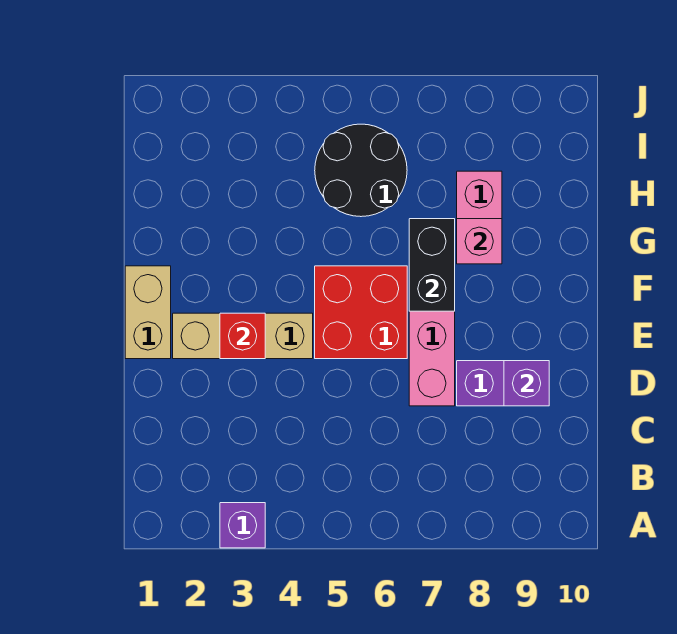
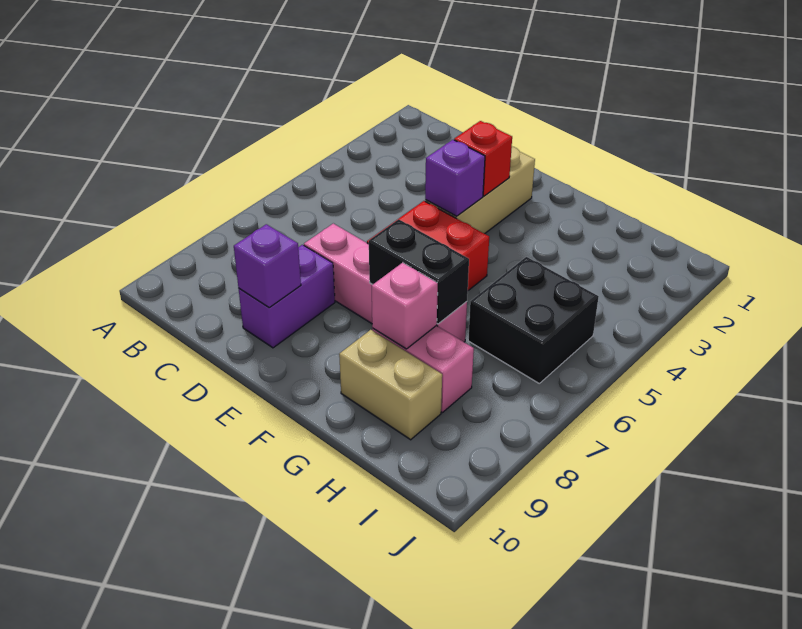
purple 1x1 brick [220,503,265,548] -> purple 1x1 brick moved to [425,140,485,216]
tan 1x2 brick [125,266,171,359] -> tan 1x2 brick moved to [339,330,442,440]
black 2x2 round brick [315,124,407,217] -> black 2x2 brick [468,257,599,383]

